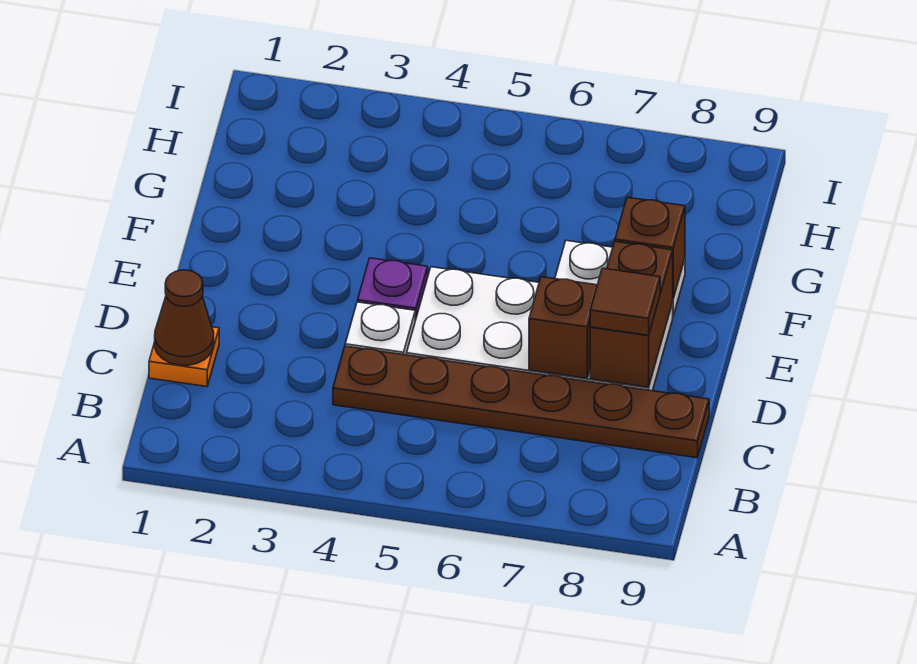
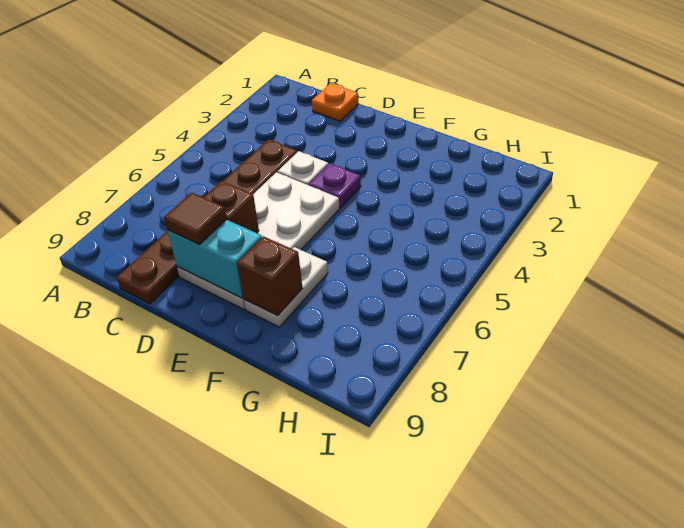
brown 1x1 cone [155,270,214,365] -> none
brown 1x2 brick [590,242,673,387] -> cyan 1x2 brick [168,220,262,298]

